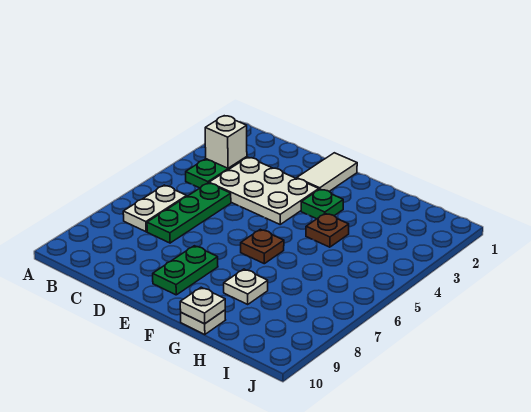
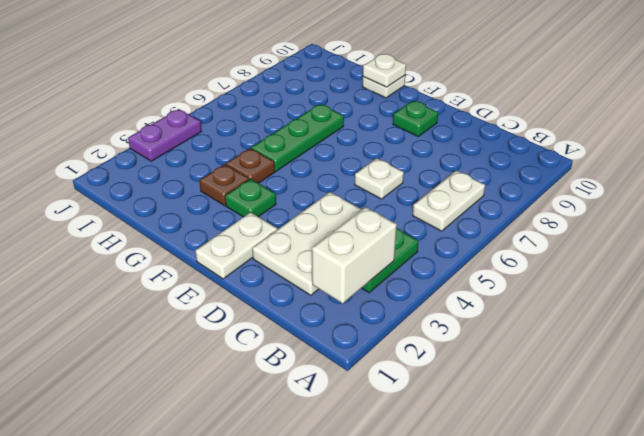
white 1x1 brick [205,116,247,168] -> white 1x2 brick [312,207,397,304]
white 2x3 plate [209,157,319,224] -> white 2x3 plate turned to [252,192,362,295]
green 1x3 plate [147,183,231,243] -> green 1x3 plate moved to [251,104,344,171]
white 1x2 tile [297,153,357,191] -> white 1x2 plate [195,212,277,279]
green 1x2 plate [153,246,218,295] -> green 1x1 plate [393,101,438,136]
brown 1x1 plate [241,229,284,264] -> brown 1x1 plate moved to [199,164,249,205]
white 1x1 plate [224,269,268,305] -> white 1x1 plate moved to [355,158,404,199]
none -> purple 1x2 plate [128,109,202,161]

